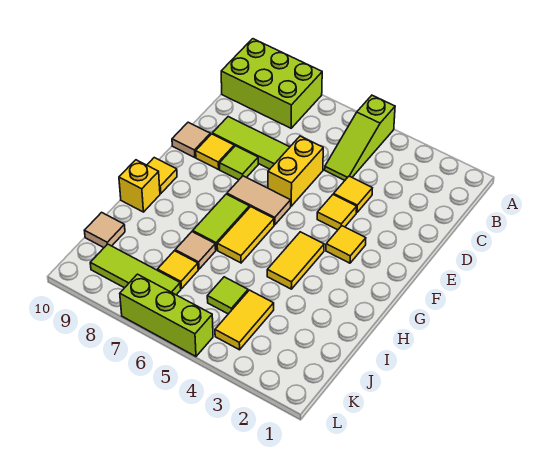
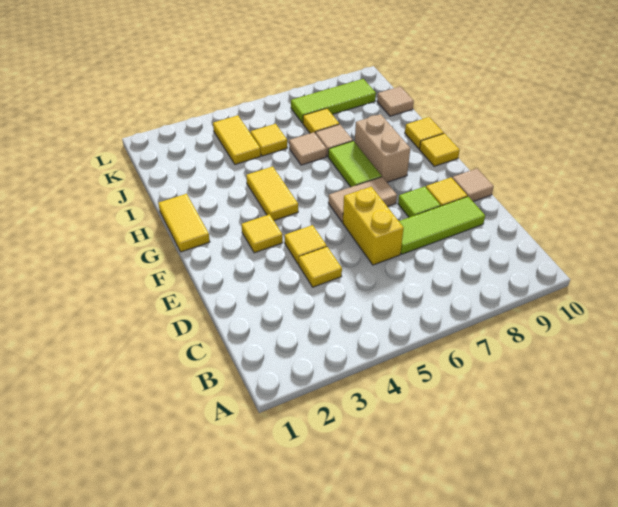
lime 1x3 slope [325,95,395,180] -> none
lime 2x3 brick [221,39,322,128] -> none
yellow 1x2 tile [217,207,274,263] -> yellow 1x2 tile moved to [158,194,210,252]
none -> tan 1x2 brick [355,114,410,182]
yellow 1x1 brick [119,160,160,212] -> yellow 1x1 tile [405,117,444,149]
none -> tan 1x1 tile [289,132,327,165]
lime 1x1 tile [207,277,248,314] -> yellow 1x1 tile [251,124,287,156]
lime 1x3 brick [120,274,213,356] -> none

